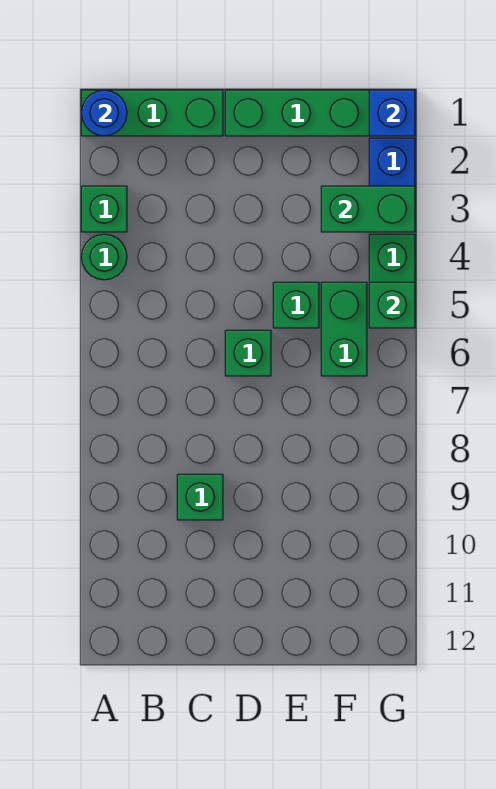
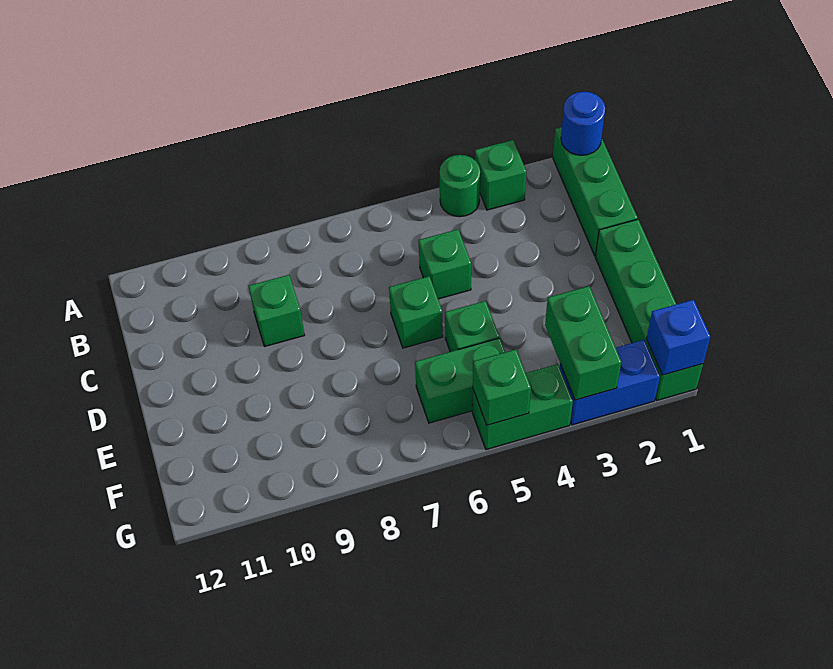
none -> green 1x1 brick [419,229,471,299]

